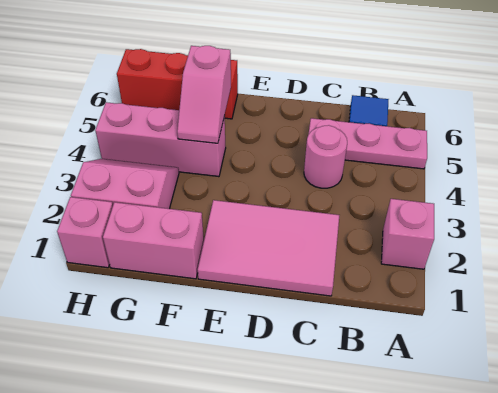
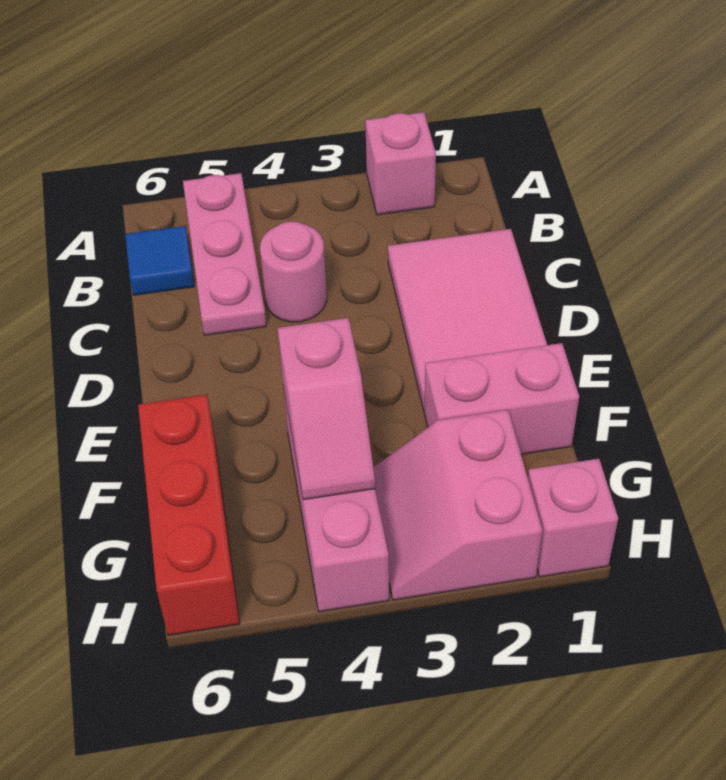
pink 1x2 brick [103,202,204,279] -> pink 1x2 brick turned to [424,343,579,454]
pink 1x2 slope [177,46,231,143] -> pink 1x2 slope turned to [277,318,375,500]

